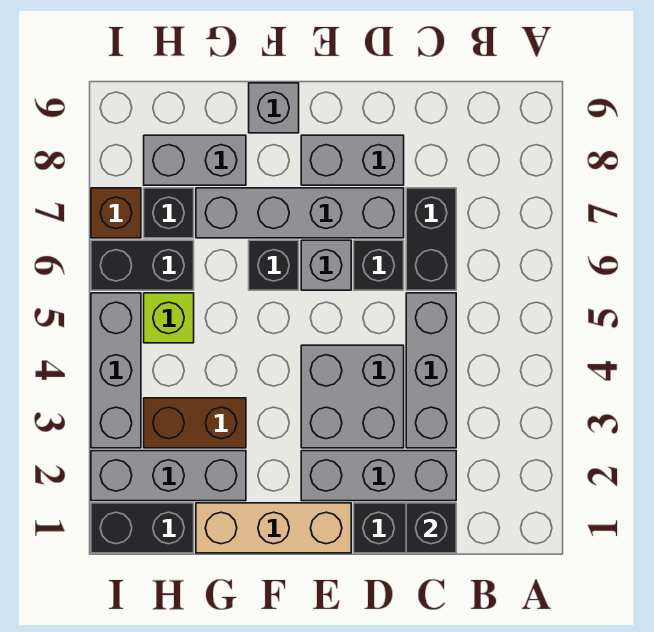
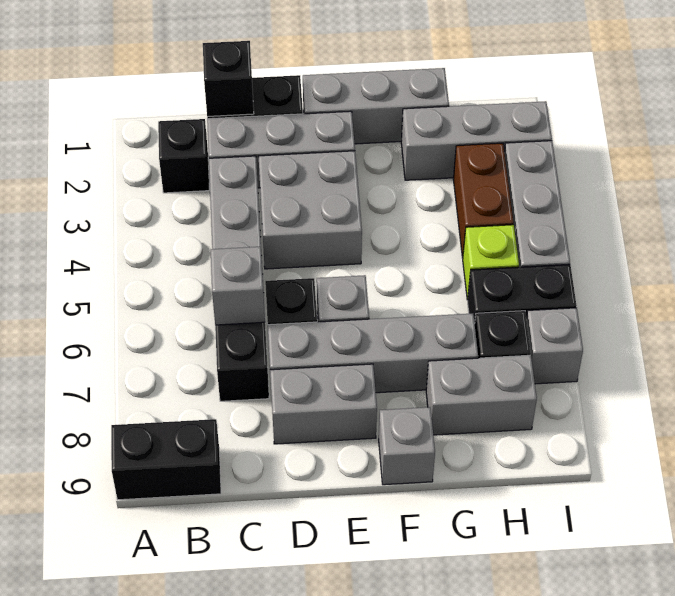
none -> grey 1x1 brick [211,247,265,325]
tan 1x3 brick [196,503,351,553] -> grey 1x3 brick [303,68,449,144]
black 1x1 brick [249,240,299,290] -> black 1x1 brick moved to [158,119,209,193]
brown 1x2 brick [144,398,246,448] -> brown 1x2 brick turned to [453,143,513,258]
black 1x2 brick [91,503,194,553] -> black 1x2 brick moved to [111,419,221,500]
brown 1x1 brick [91,188,141,238] -> grey 1x1 brick [526,308,583,384]

